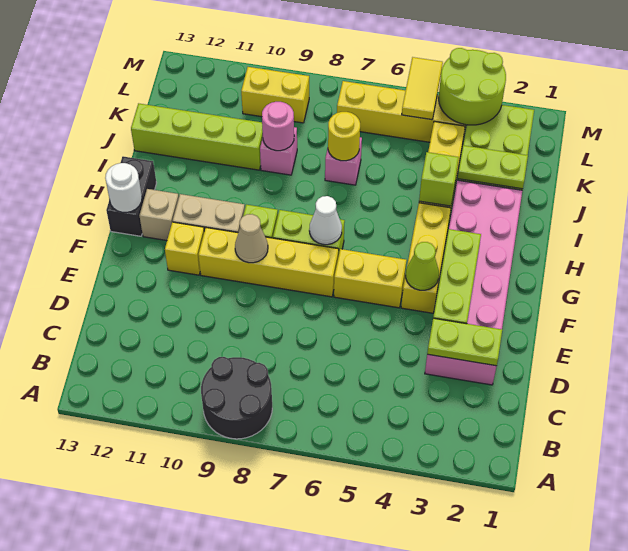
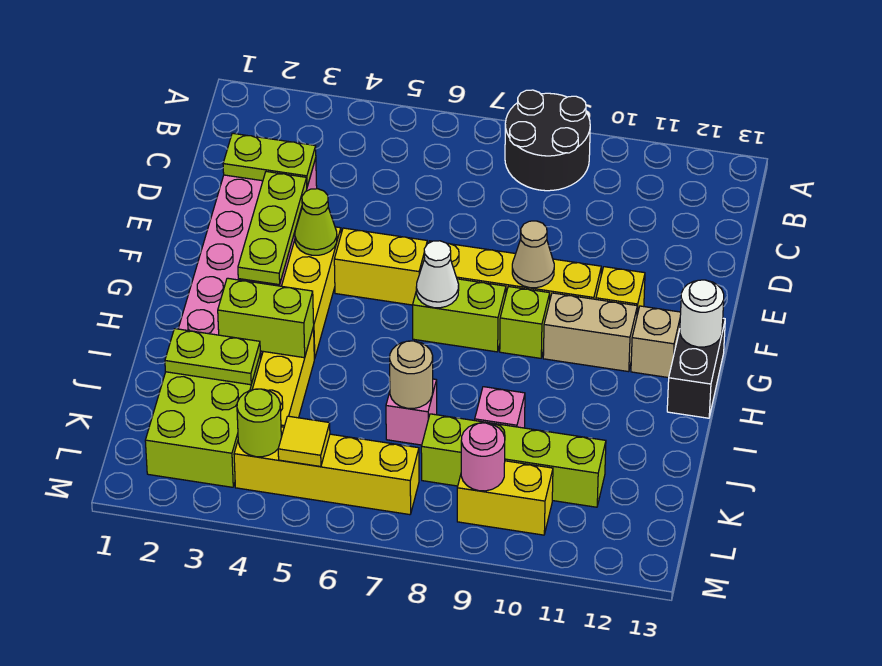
lime 1x1 brick [419,152,459,206] -> lime 1x2 brick [218,278,314,358]
yellow 1x1 round brick [328,112,360,161] -> tan 1x1 round brick [390,341,433,408]
pink 1x1 round brick [262,102,294,151] -> pink 1x1 round brick moved to [461,423,505,491]
lime 1x4 brick [131,103,263,170] -> lime 1x4 brick moved to [421,414,606,507]
lime 2x2 round brick [439,48,506,125] -> lime 1x1 round brick [237,389,281,457]
yellow 1x2 tile [402,57,443,120] -> yellow 1x1 tile [278,416,330,467]

